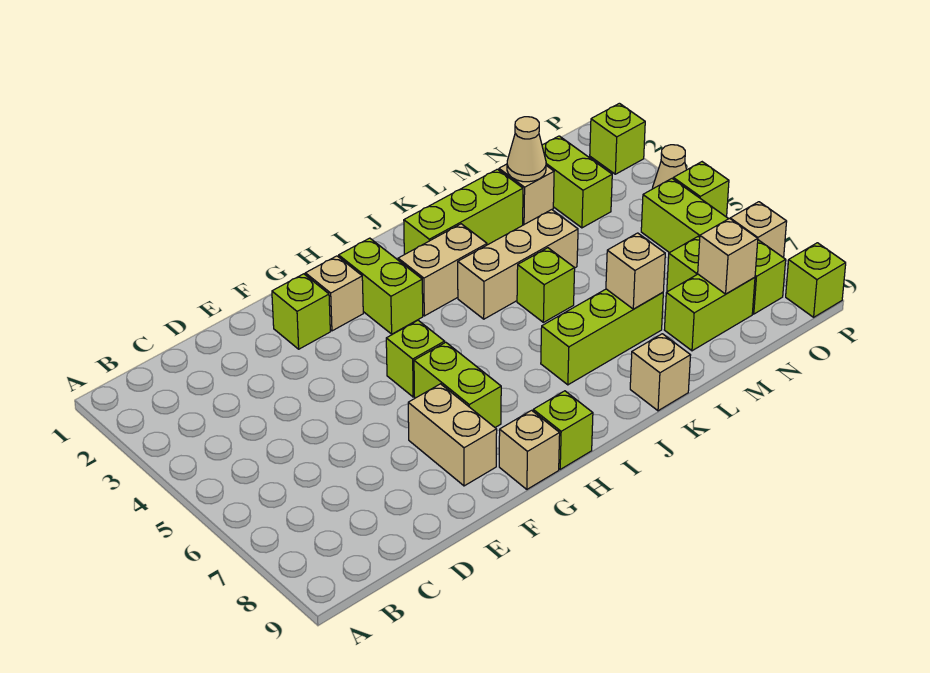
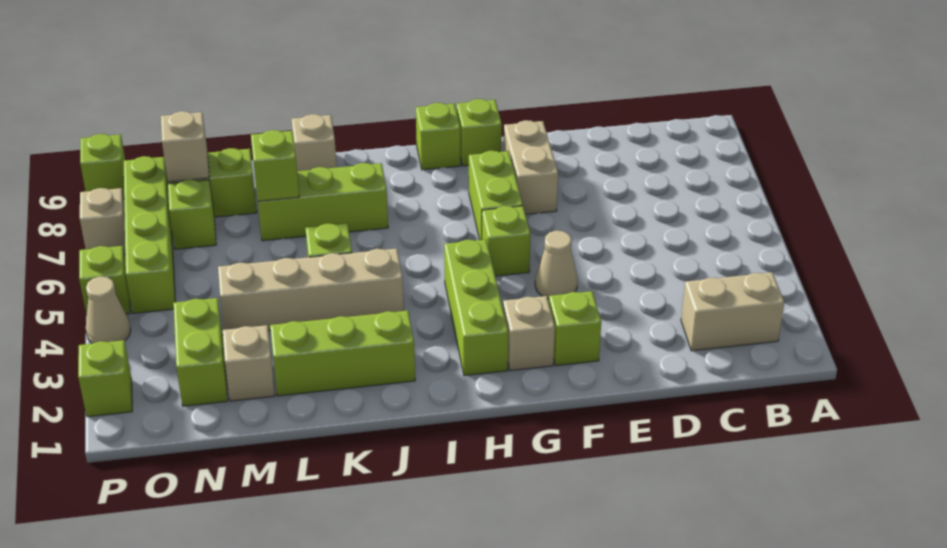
tan 1x1 brick [499,410,560,489] -> lime 1x1 brick [457,99,502,166]
lime 1x2 brick [339,238,423,334] -> lime 1x3 brick [444,239,508,376]
tan 1x2 brick [398,224,487,316] -> tan 1x2 brick moved to [681,272,784,351]
tan 1x3 brick [458,210,578,319] -> tan 1x4 brick [218,248,404,331]
tan 1x1 brick [606,233,665,309] -> lime 1x1 brick [251,130,299,201]
tan 1x1 cone [507,117,546,182] -> tan 1x1 cone moved to [535,231,578,299]

